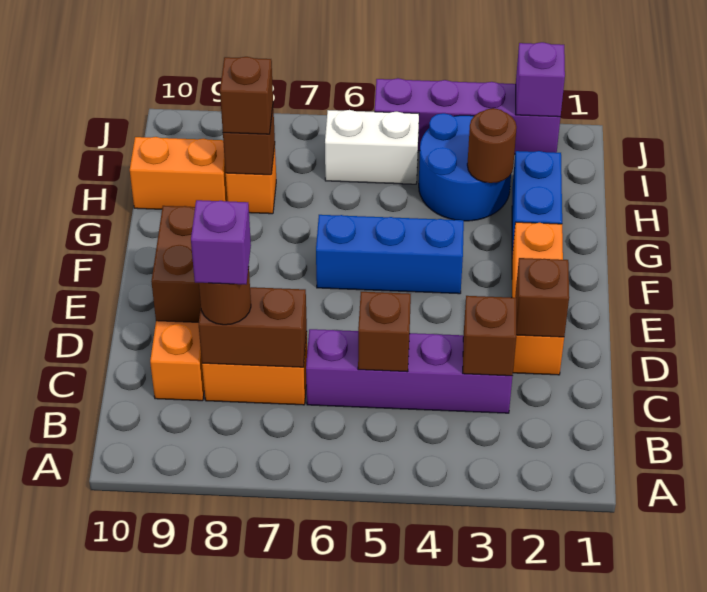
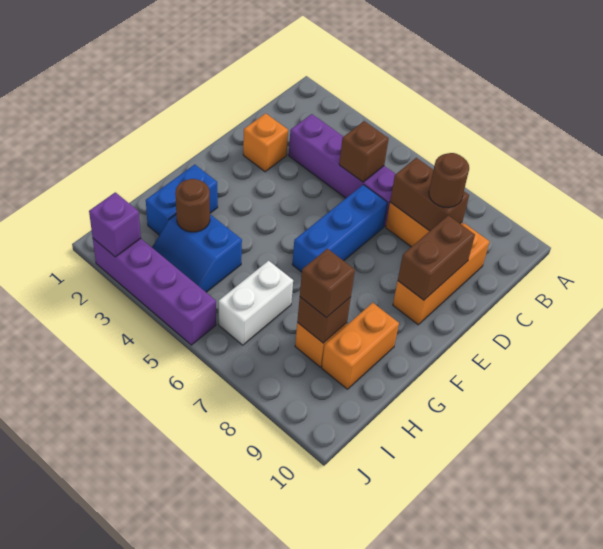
brown 1x1 brick [463,296,516,376] -> none
purple 1x1 brick [191,200,251,284] -> none
orange 1x3 brick [512,222,564,375] -> orange 1x1 brick [243,113,288,172]
brown 1x1 brick [515,258,569,337] -> none
blue 1x3 brick [316,215,464,294] -> blue 1x3 brick turned to [292,185,388,272]
blue 2x2 round brick [419,113,511,221] -> blue 2x2 slope [152,214,242,292]
orange 1x2 brick [130,137,227,209] -> orange 1x2 brick turned to [322,303,399,389]
white 1x2 brick [325,110,419,184] -> white 1x2 brick turned to [219,261,293,345]

